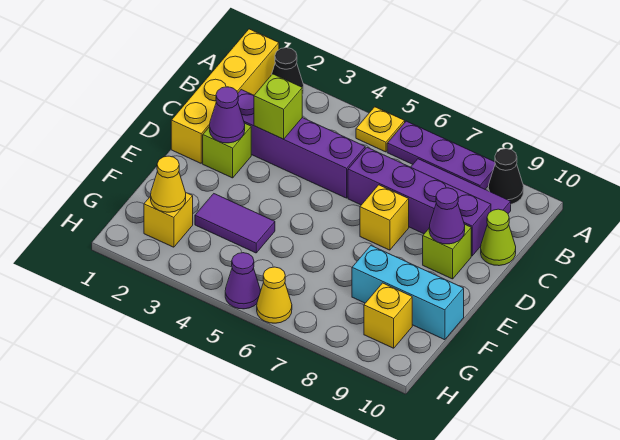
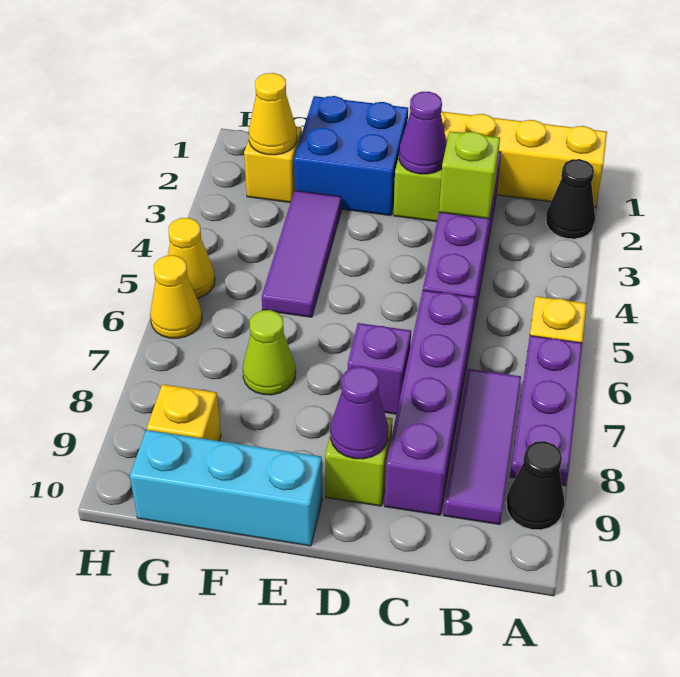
lime 1x1 cone [481,209,516,266] -> lime 1x1 cone moved to [243,310,296,395]
yellow 1x1 brick [360,185,409,250] -> purple 1x1 brick [348,323,411,414]
none -> blue 2x2 brick [294,96,408,216]
purple 1x2 tile [195,194,275,253] -> purple 1x3 tile [262,191,341,317]
cyan 1x3 brick [352,246,464,340] -> cyan 1x3 brick turned to [130,430,322,546]
purple 1x1 cone [225,253,260,309] -> yellow 1x1 cone [168,218,215,298]

